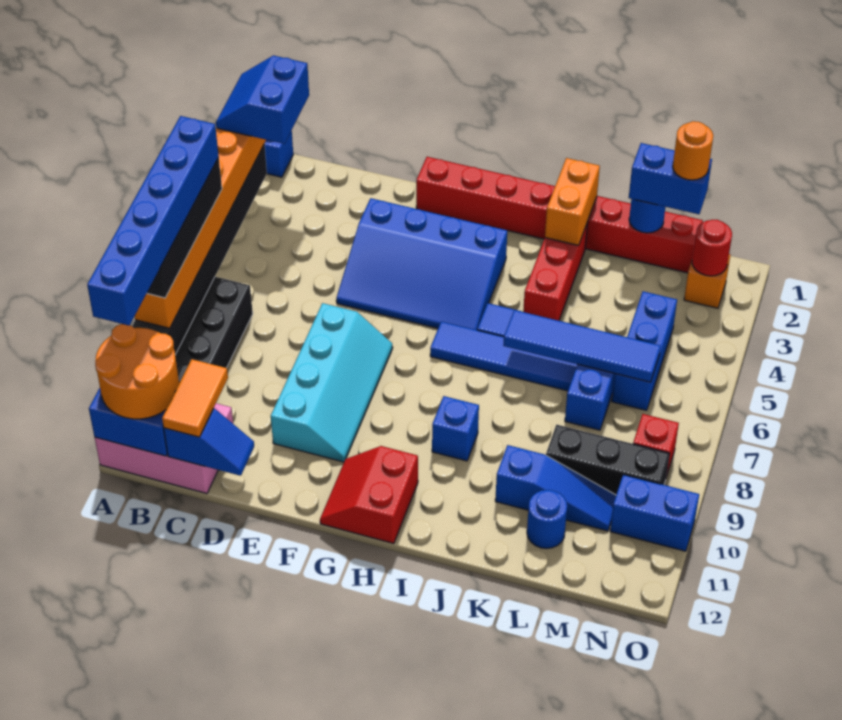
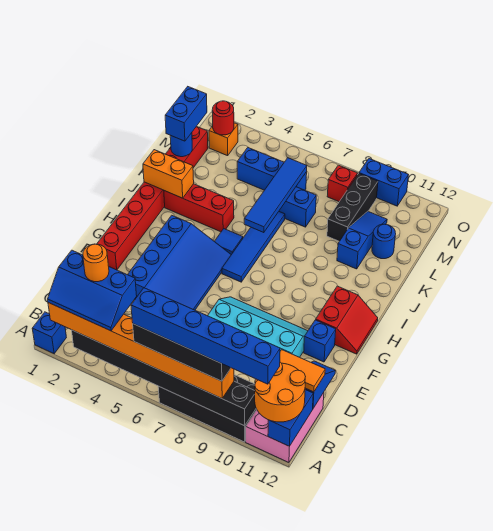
blue 2x2 slope [216,55,309,144] -> blue 2x3 slope [48,250,137,331]
red 2x2 slope [320,446,418,544] -> red 2x2 slope turned to [316,286,378,354]
blue 1x1 brick [432,396,479,461] -> blue 1x1 brick moved to [304,320,336,362]
orange 1x1 round brick [673,121,713,180] -> orange 1x1 round brick moved to [83,244,109,282]
blue 1x2 brick [610,475,699,551] -> blue 1x2 brick turned to [359,159,408,206]

